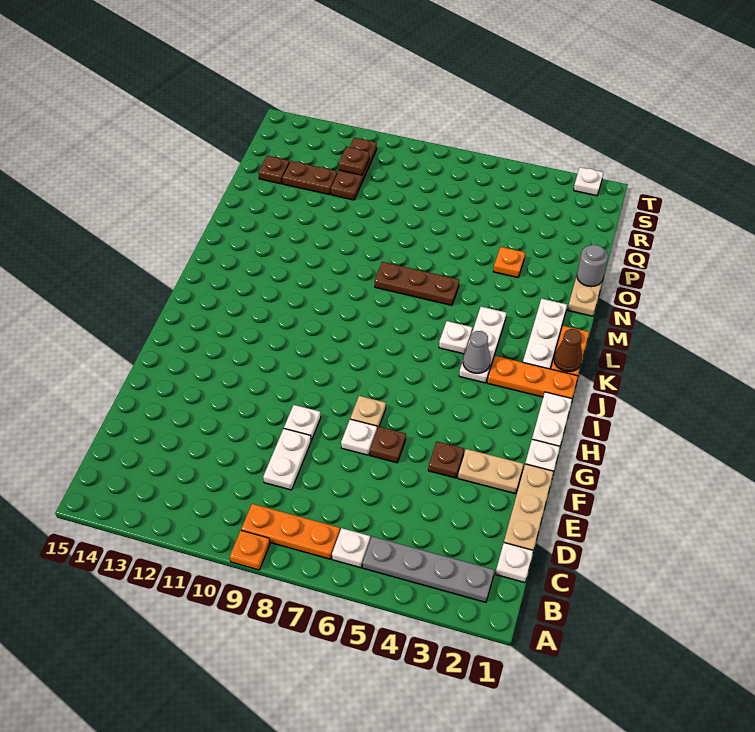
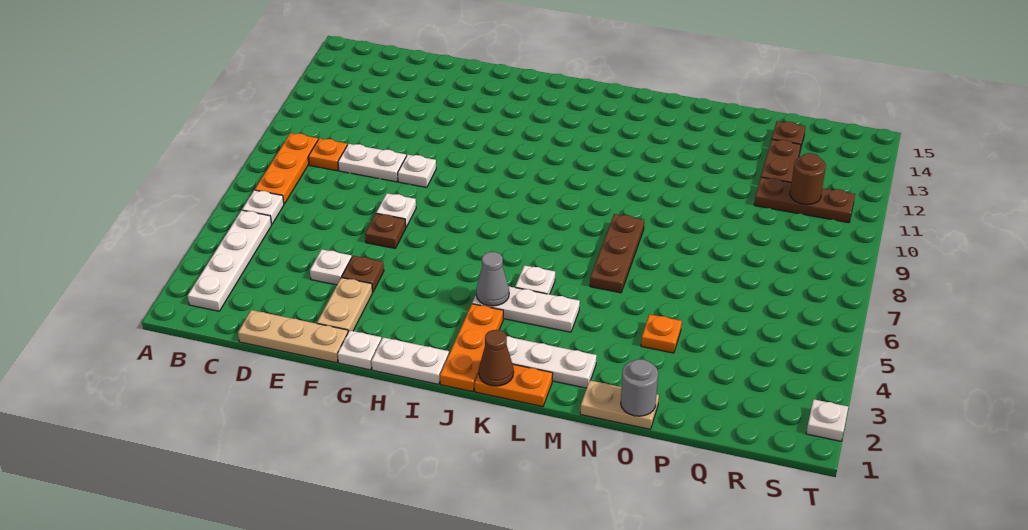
orange 1x1 plate [230,530,270,570] -> orange 1x1 plate moved to [308,138,347,171]
grey 1x4 plate [363,537,494,602] -> white 1x4 plate [188,210,272,311]
white 1x1 plate [496,543,534,583] -> white 1x1 plate moved to [310,249,352,285]
tan 1x1 plate [350,396,386,429] -> none
brown 1x1 plate [339,147,369,175] -> brown 1x1 round brick [790,153,826,205]

